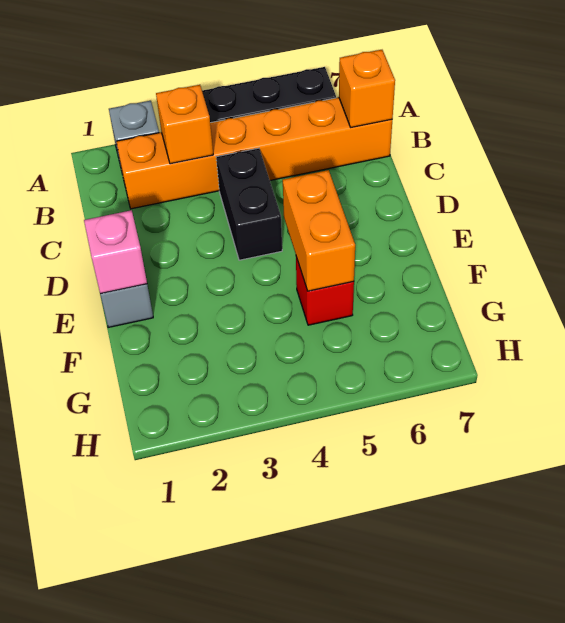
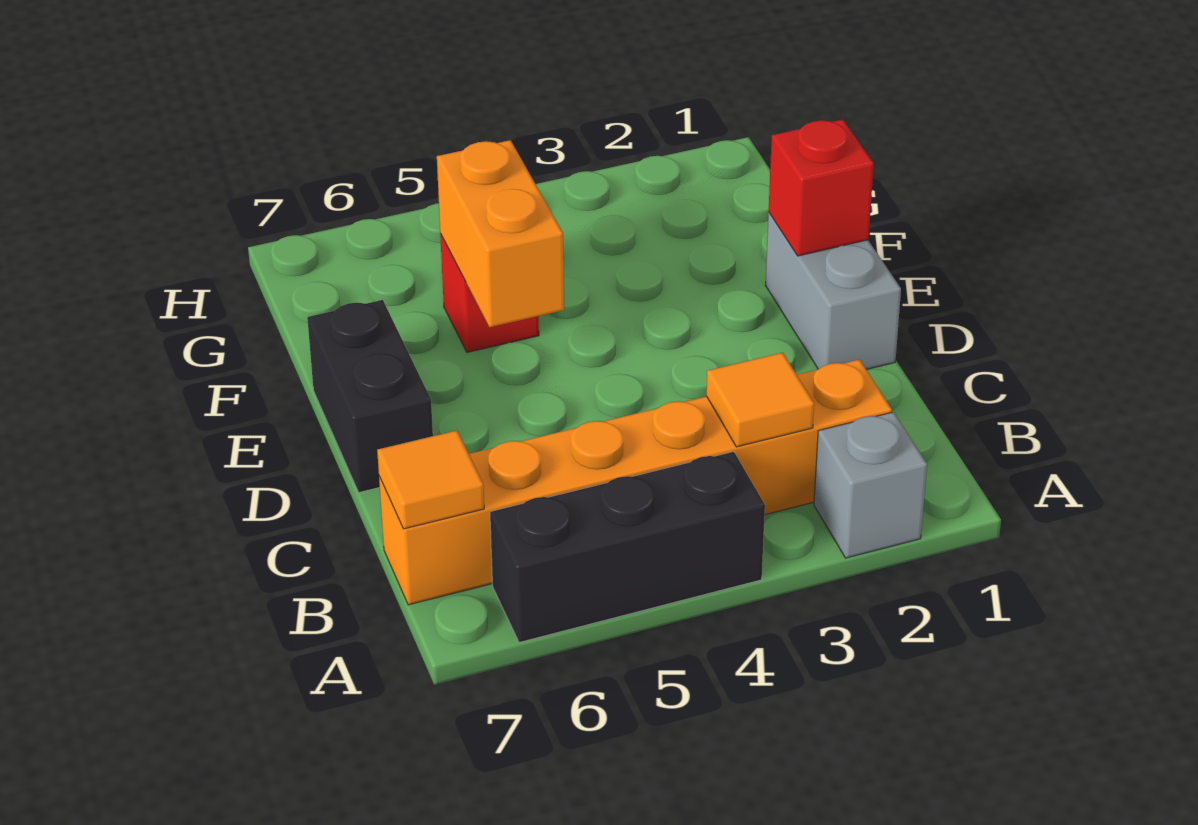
orange 1x1 brick [156,85,213,164] -> orange 1x1 tile [706,353,814,447]
orange 1x1 brick [339,50,395,127] -> orange 1x1 tile [377,431,484,529]
black 1x2 brick [216,148,282,260] -> black 1x2 brick moved to [307,300,433,492]
pink 1x1 brick [84,210,147,294] -> red 1x1 brick [769,119,874,256]

